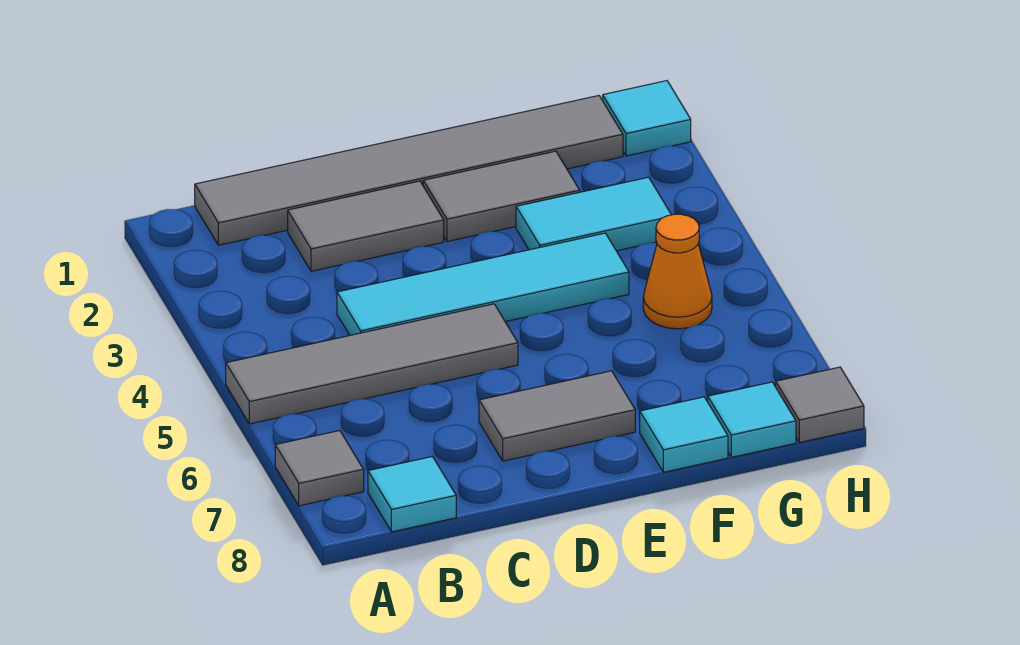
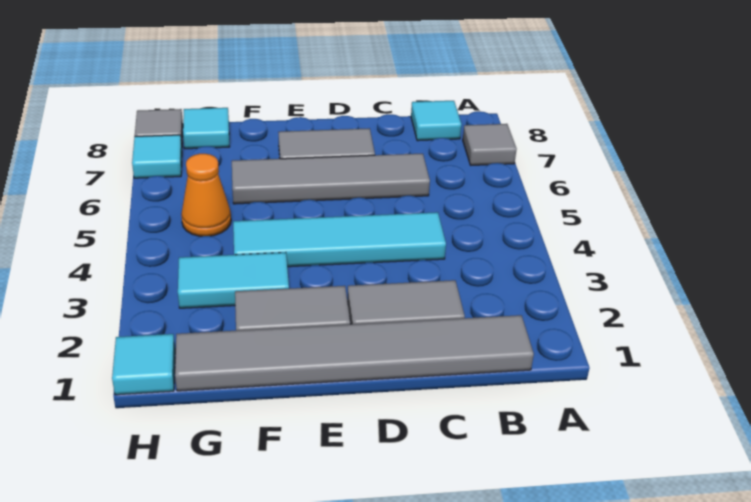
grey 1x4 tile [226,304,518,424] -> grey 1x4 tile moved to [232,154,430,204]
cyan 1x1 tile [640,397,728,472] -> cyan 1x1 tile moved to [132,135,182,178]

